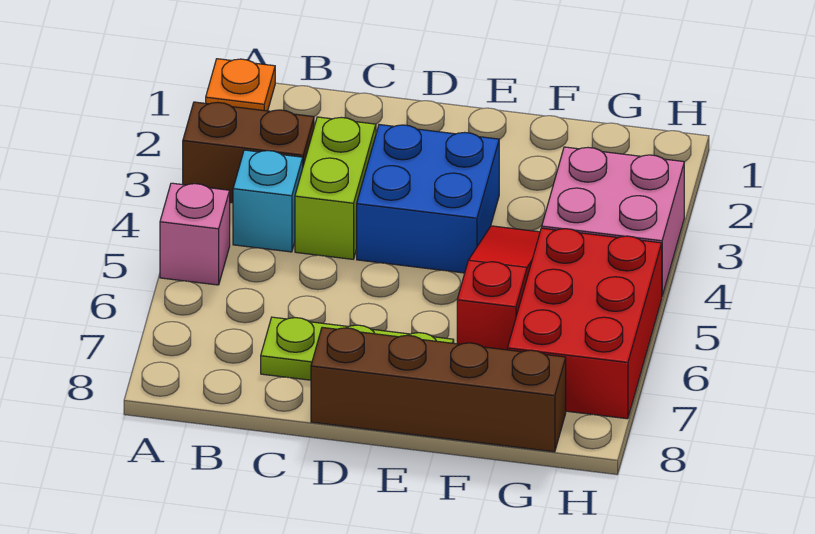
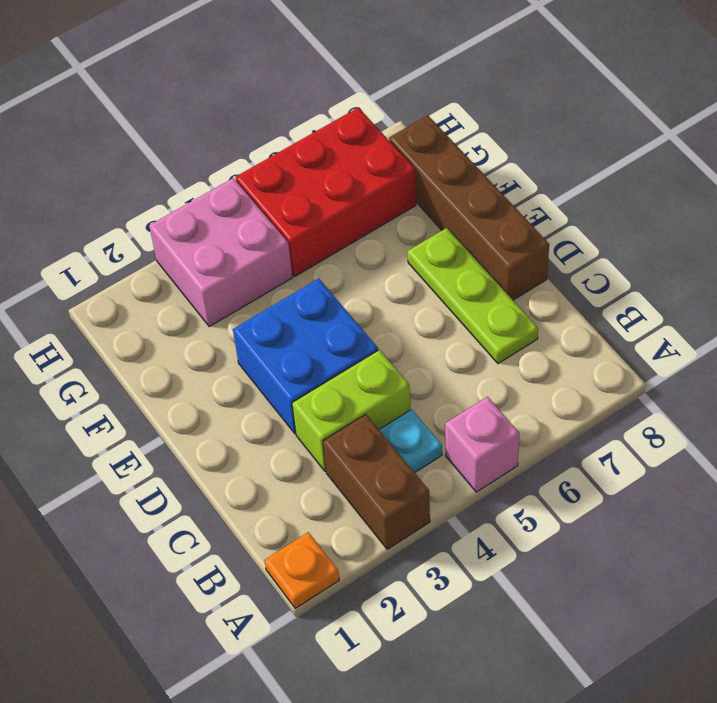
cyan 1x1 brick [233,150,303,252] -> cyan 1x1 plate [379,409,442,473]
red 1x3 slope [457,226,540,350] -> none

